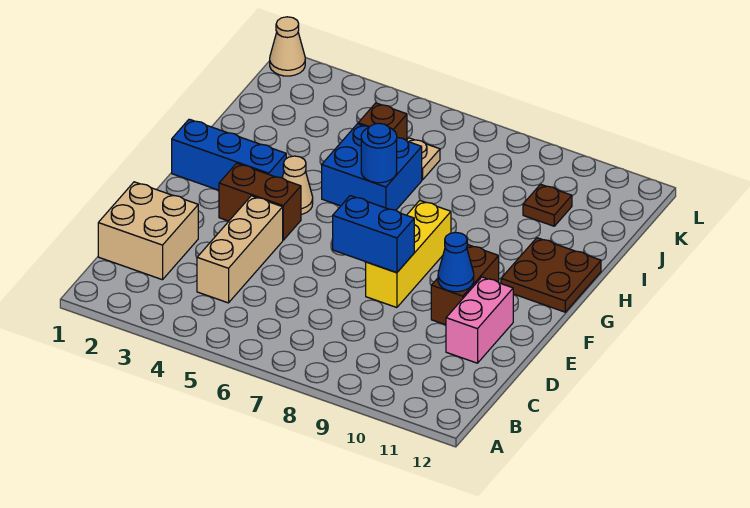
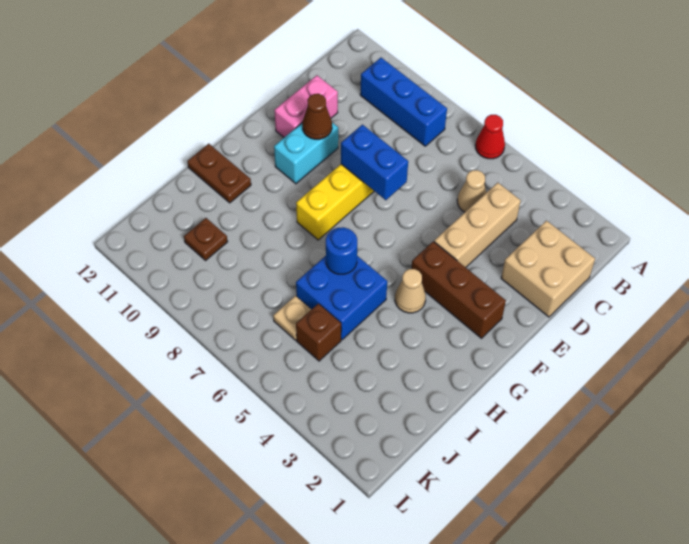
none -> red 1x1 cone [475,115,505,159]
brown 1x2 brick [431,245,499,325] -> cyan 1x2 brick [274,123,338,184]
blue 1x1 cone [438,232,474,292] -> brown 1x1 cone [302,94,332,139]
brown 1x2 brick [219,163,301,240] -> brown 1x3 brick [411,241,506,338]
blue 1x3 brick [172,119,286,190] -> blue 1x3 brick moved to [360,58,447,146]
brown 2x2 plate [501,238,601,312] -> brown 1x2 plate [187,144,251,203]
tan 1x1 cone [270,17,305,76] -> tan 1x1 cone moved to [457,170,486,212]

